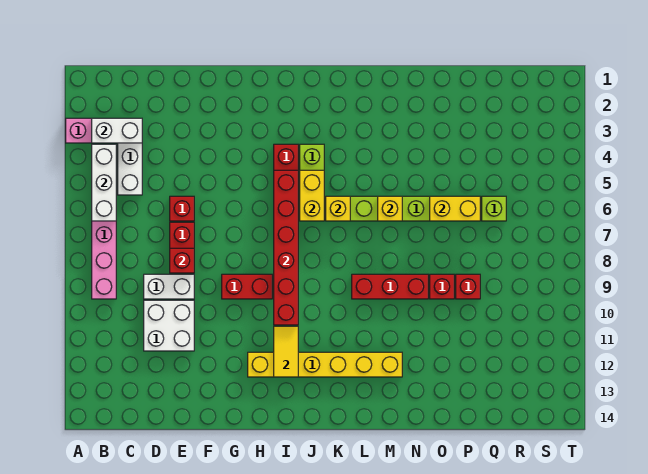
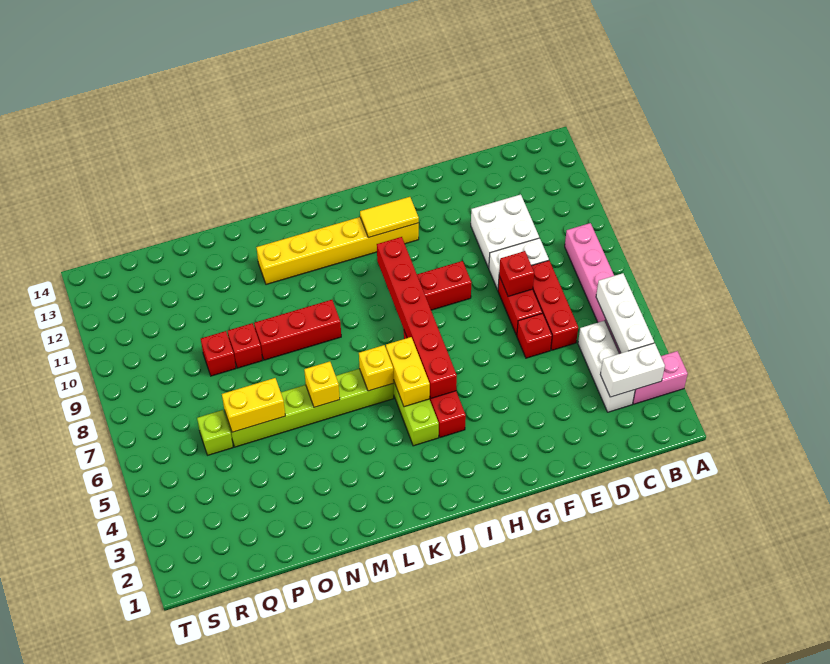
none -> red 1x3 brick [532,260,578,350]
yellow 1x2 tile [274,326,298,377] -> yellow 1x2 tile turned to [360,197,419,238]

